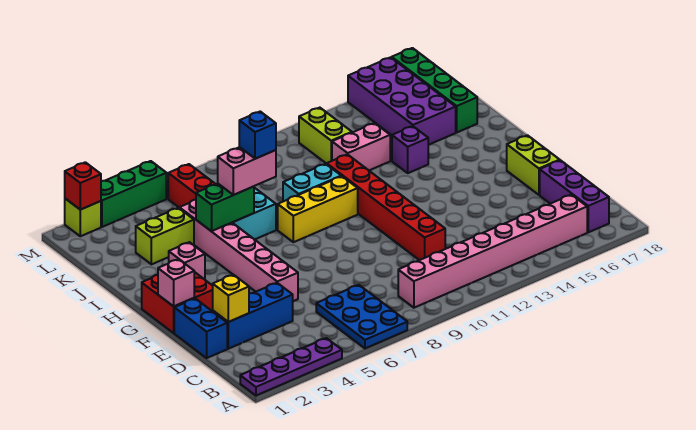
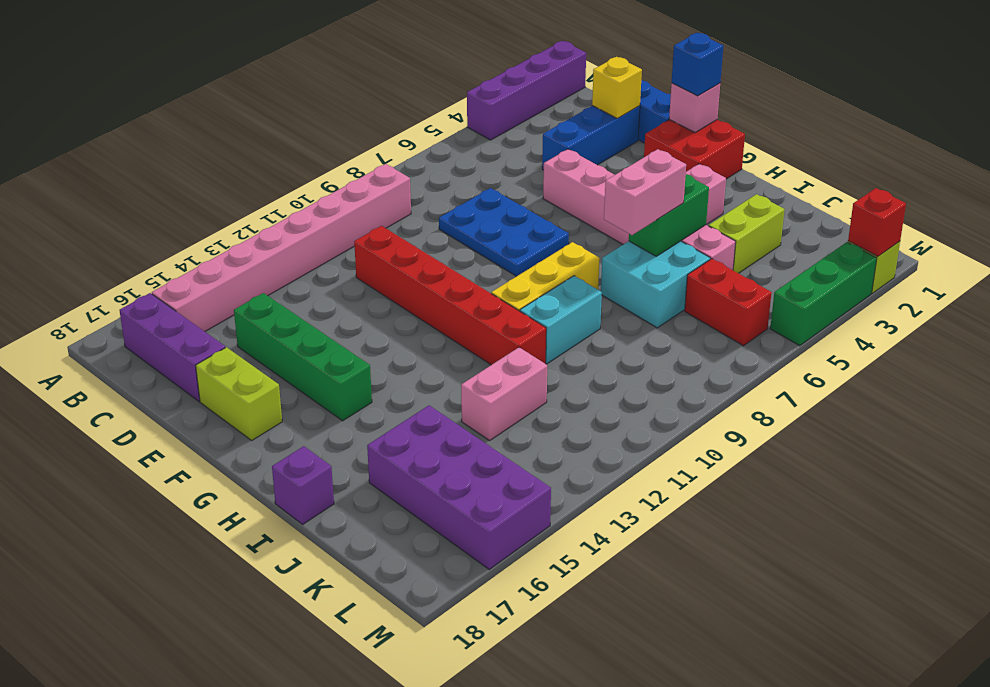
purple 1x4 plate [240,338,342,396] -> purple 1x4 brick [467,41,586,140]
blue 2x3 plate [316,285,407,348] -> blue 2x3 plate moved to [439,188,569,276]
blue 1x1 brick [239,112,276,159] -> blue 1x1 brick moved to [672,33,723,96]
purple 1x1 brick [392,126,428,173] -> purple 1x1 brick moved to [272,446,334,524]
green 1x4 brick [392,48,477,132] -> green 1x4 brick moved to [234,293,372,421]
lime 1x2 brick [299,108,352,164] -> none

